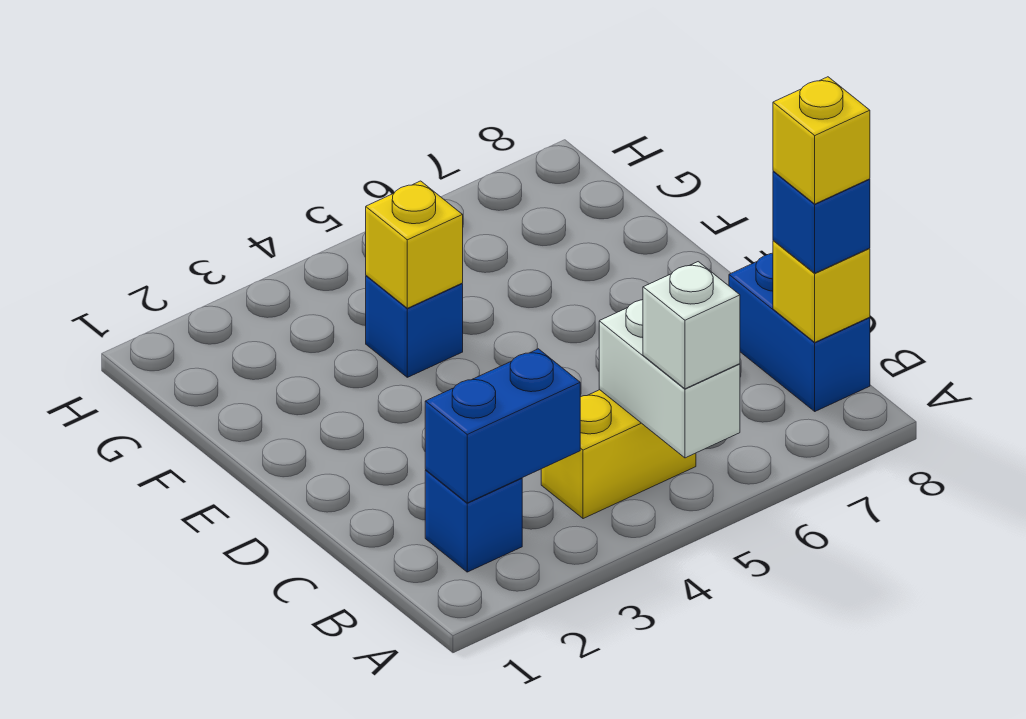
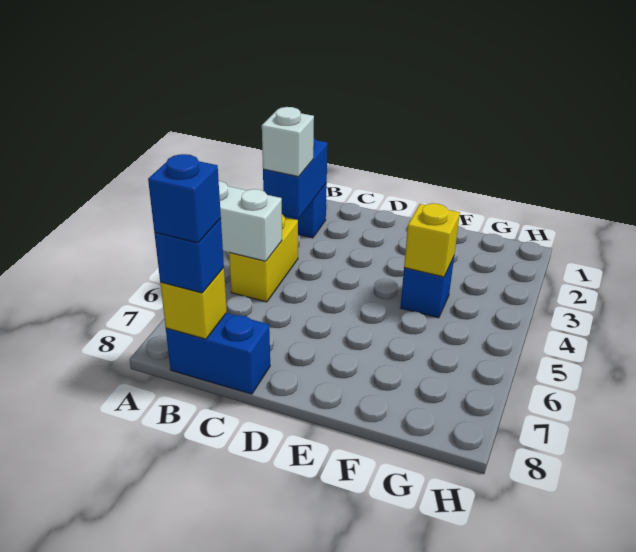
white 1x1 brick [643,262,740,389] -> white 1x1 brick moved to [262,107,314,177]
yellow 1x1 brick [773,77,870,204] -> blue 1x1 brick [148,154,221,243]

